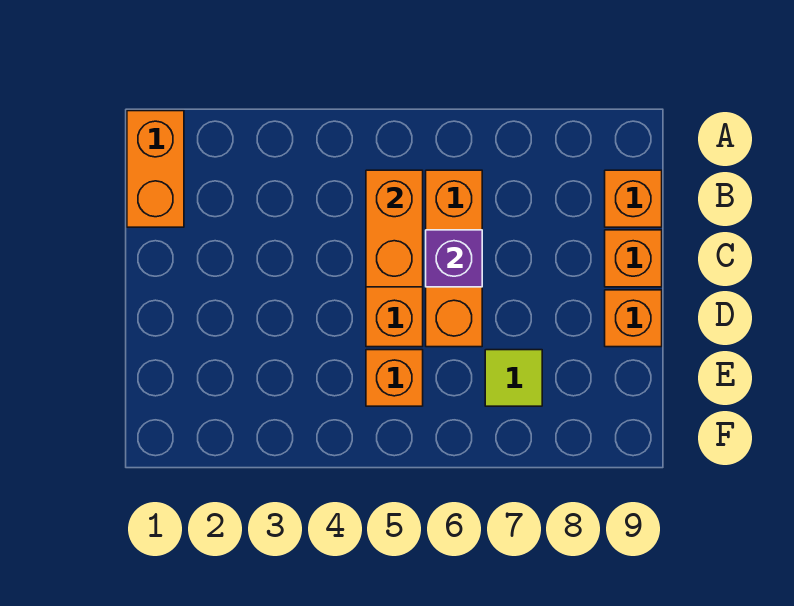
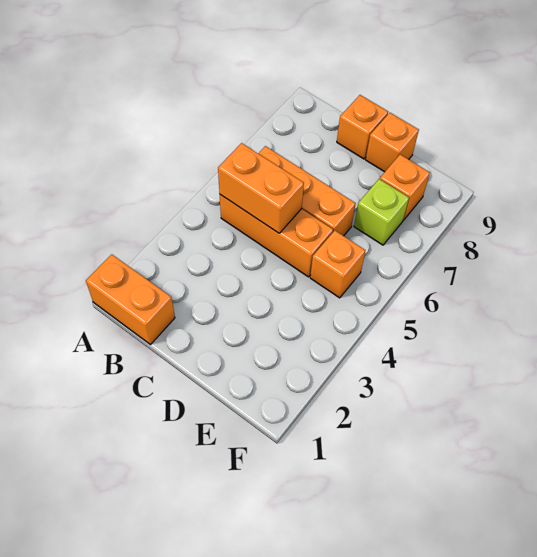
orange 1x1 brick [605,170,662,227] -> orange 1x1 brick moved to [380,155,430,220]
purple 1x1 brick [426,230,482,287] -> none
lime 1x1 tile [485,350,542,406] -> lime 1x1 brick [354,179,409,245]

